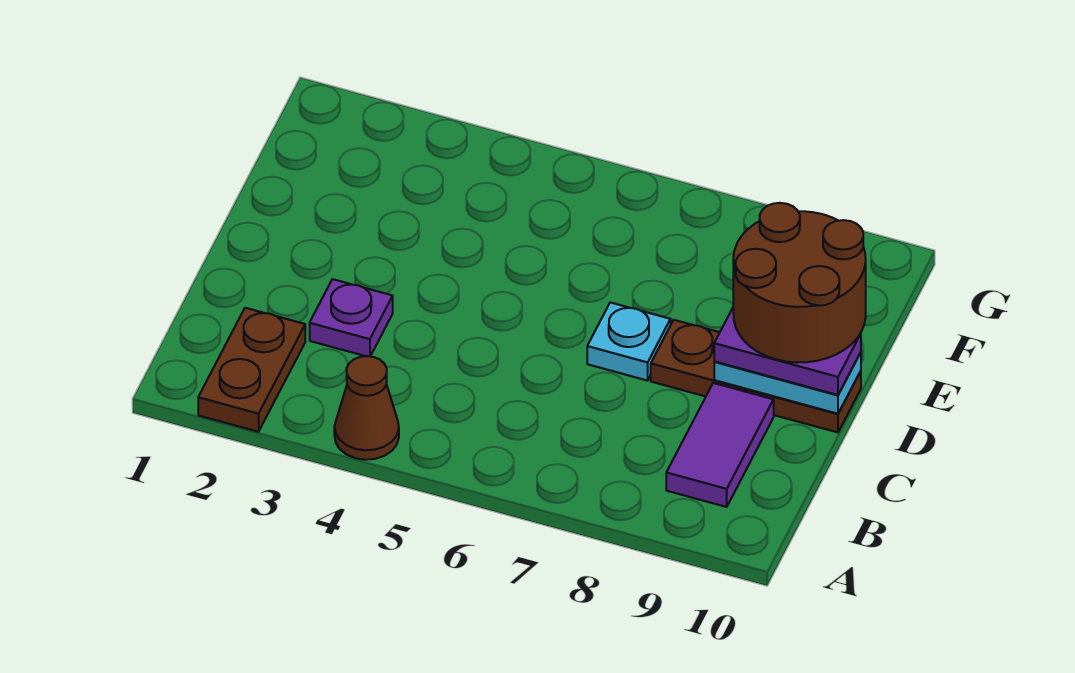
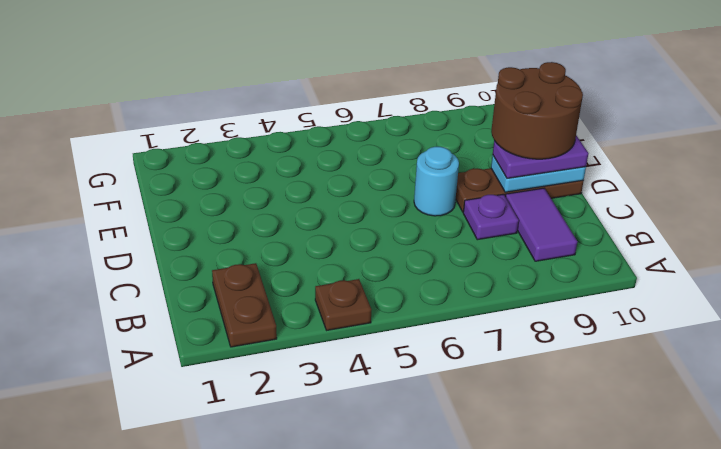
brown 1x1 cone [334,356,399,460] -> brown 1x1 plate [315,279,372,330]
purple 1x1 plate [310,279,393,356] -> purple 1x1 plate moved to [463,194,519,240]
cyan 1x1 plate [587,302,671,381] -> cyan 1x1 round brick [414,147,459,216]

